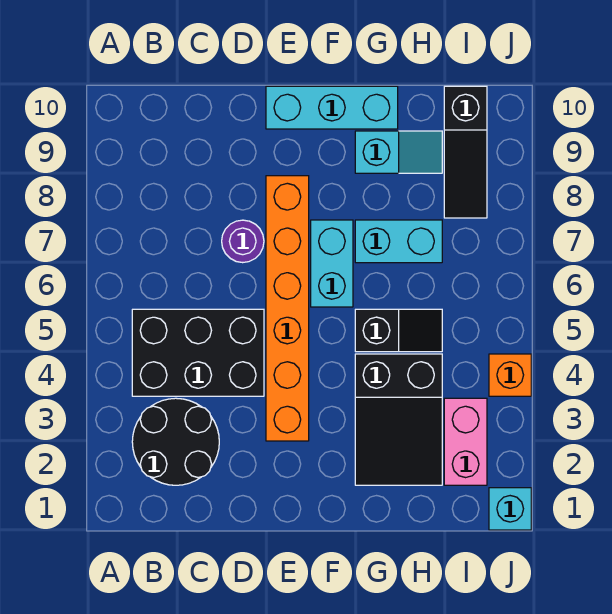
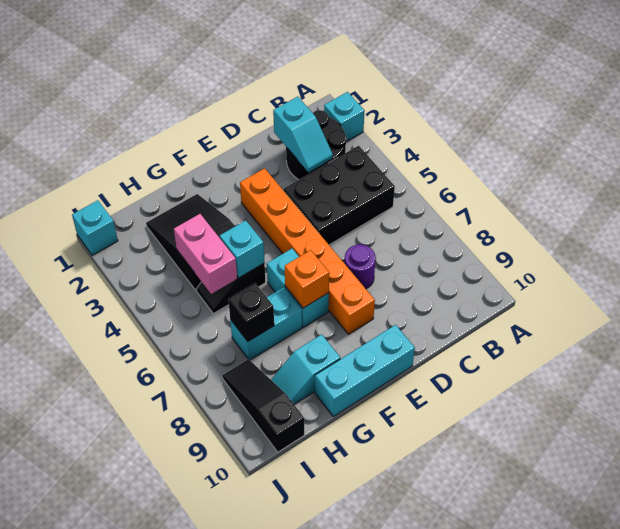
none -> cyan 1x1 brick [324,92,365,141]
none -> cyan 1x2 slope [273,97,333,172]
none -> cyan 1x1 brick [220,220,265,278]
none -> black 1x1 brick [228,283,274,341]
pink 1x2 brick [444,398,487,485] -> pink 1x2 brick moved to [174,214,237,294]
orange 1x1 brick [489,354,531,396] -> orange 1x1 brick moved to [285,250,329,308]

